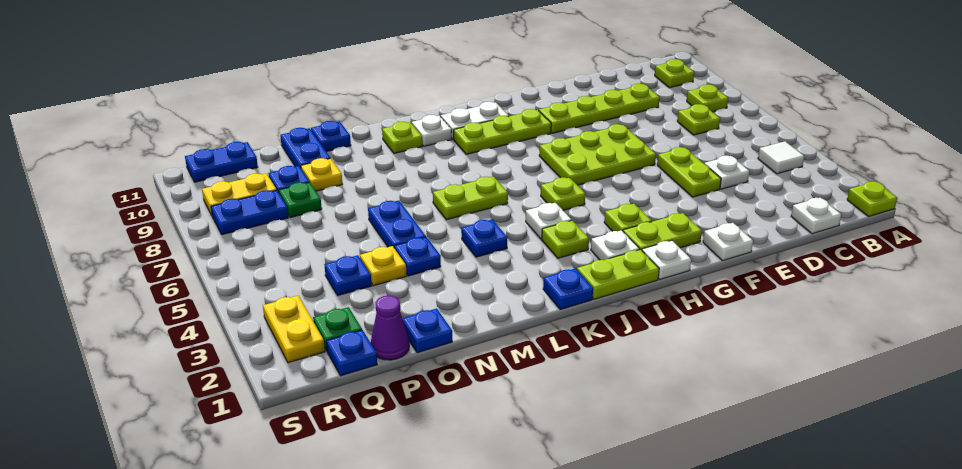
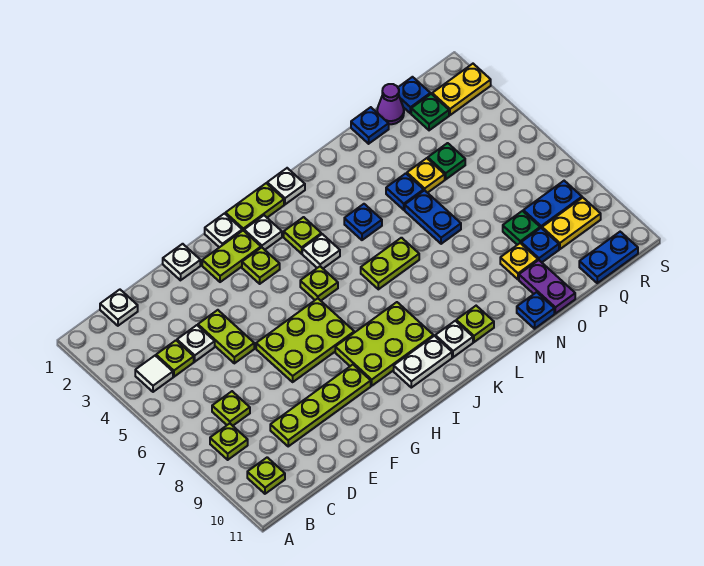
lime 1x1 plate [847,181,897,216] -> lime 1x1 plate moved to [156,340,194,377]
lime 1x3 plate [454,109,551,154] -> lime 2x3 plate [335,302,433,386]
blue 1x1 plate [543,268,593,310] -> white 1x1 plate [267,168,305,204]
blue 1x2 plate [280,128,330,168] -> purple 1x2 plate [519,260,575,314]
blue 1x1 plate [324,255,372,295] -> green 1x1 plate [428,143,465,179]
yellow 1x2 plate [263,296,325,363] -> yellow 1x2 plate turned to [432,64,491,115]

